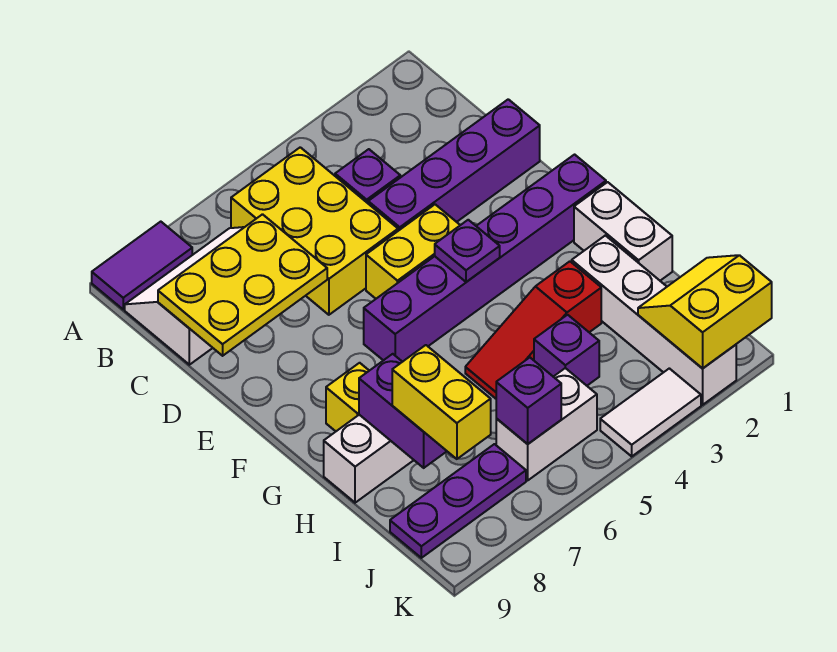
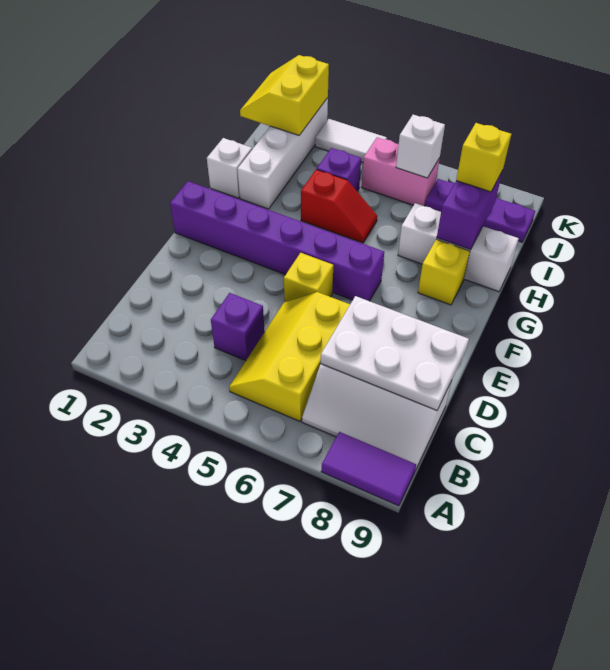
yellow 2x3 brick [231,147,398,315] -> yellow 2x3 slope [229,292,350,421]
yellow 2x3 plate [158,214,327,356] -> white 2x3 plate [321,296,469,410]
purple 1x4 brick [368,99,540,231] -> none
yellow 1x2 brick [366,204,460,299] -> yellow 1x1 brick [284,253,333,302]
purple 1x1 plate [435,220,500,282] -> none
white 1x2 brick [574,182,672,281] -> white 1x1 brick [207,138,252,198]
red 1x3 slope [465,261,601,399] -> red 1x2 slope [301,169,377,243]
yellow 1x2 brick [392,345,491,459] -> yellow 1x1 brick [456,123,511,192]
yellow 2x2 slope [638,255,772,369] -> yellow 2x2 slope turned to [240,55,329,135]
white 1x2 brick [496,368,597,480] -> pink 1x2 brick [362,137,440,206]
purple 1x1 brick [496,358,561,444] -> white 1x1 brick [396,115,445,178]

